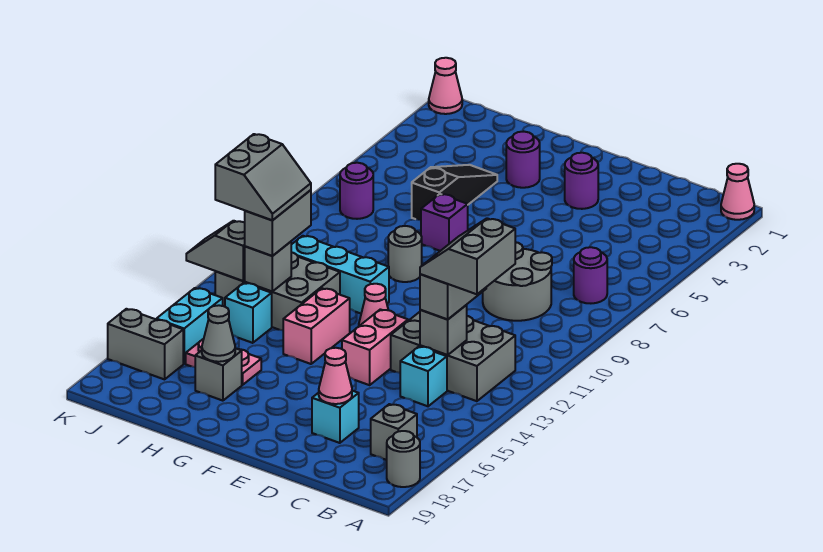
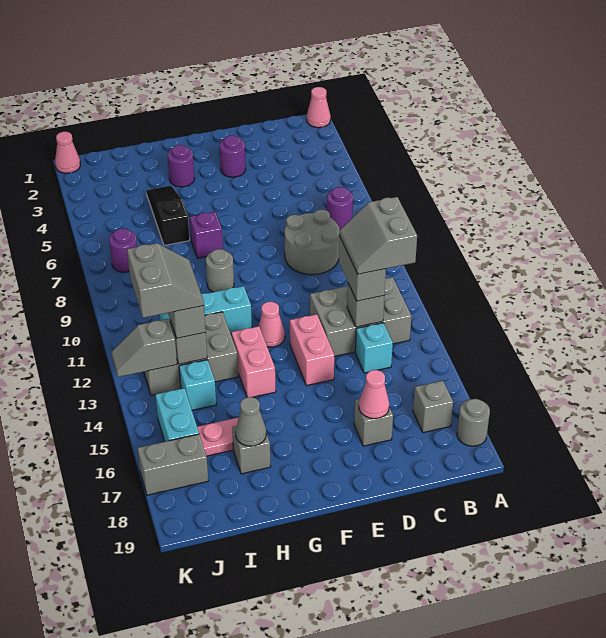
cyan 1x1 brick [312,391,359,443] -> grey 1x1 brick [354,399,393,446]

